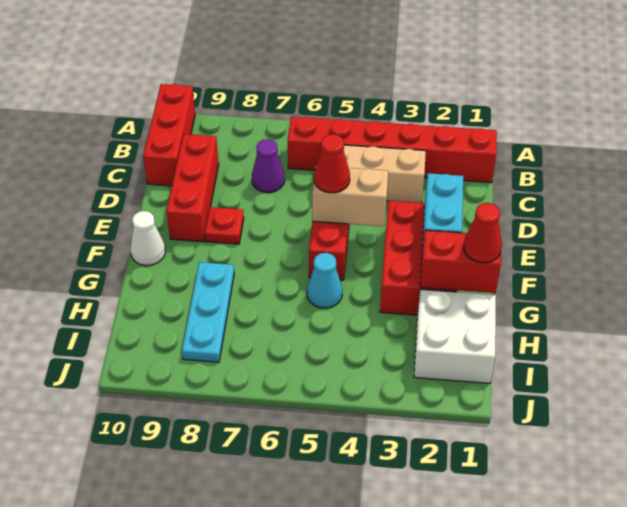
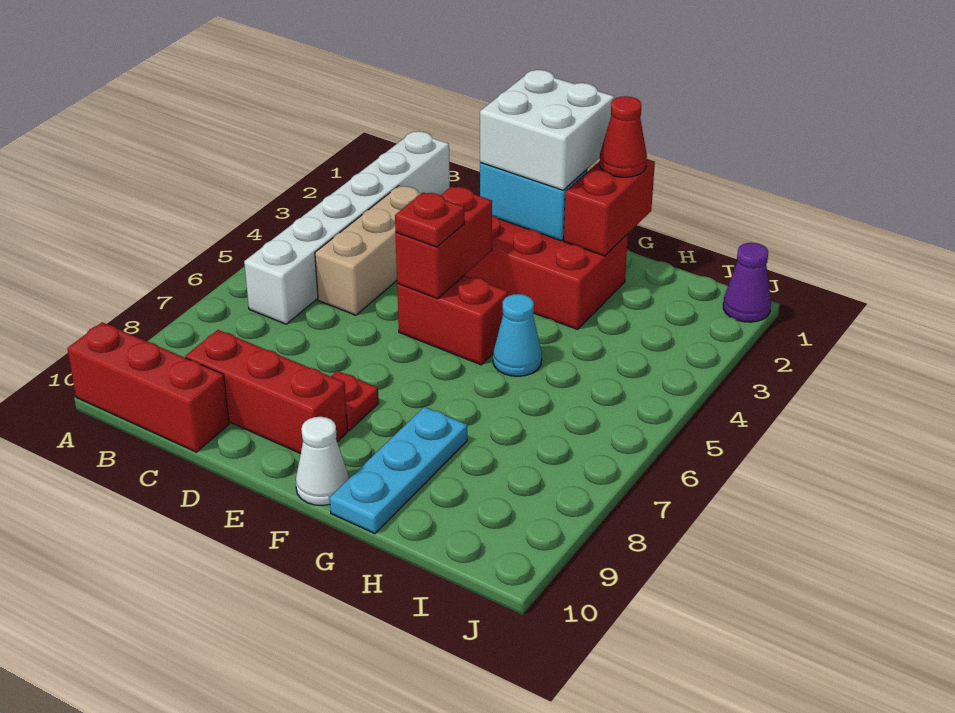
red 1x6 brick [288,117,497,183] -> white 1x6 brick [244,131,450,324]
purple 1x1 cone [252,139,285,192] -> purple 1x1 cone moved to [723,243,771,322]
tan 1x2 brick [312,168,388,226] -> red 1x2 brick [395,186,492,299]
red 1x1 cone [314,134,350,193] -> red 1x1 plate [395,192,464,247]
cyan 1x3 plate [182,262,234,362] -> cyan 1x3 plate turned to [330,407,467,534]
white 2x2 brick [414,289,496,383] -> white 2x2 brick moved to [480,70,614,190]

